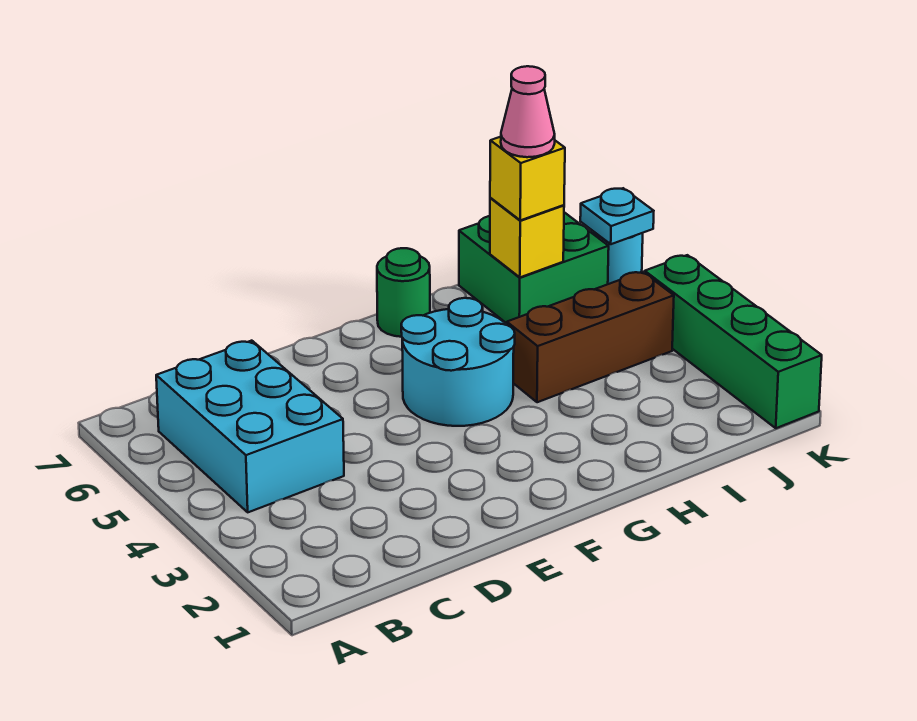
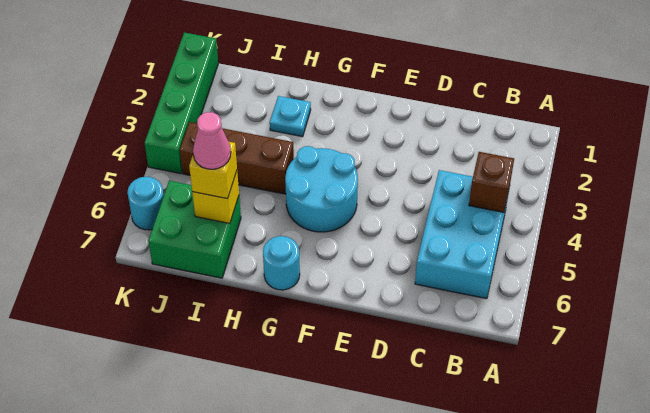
none -> brown 1x1 brick [469,152,514,212]
green 1x1 round brick [377,248,430,337] -> cyan 1x1 round brick [263,236,300,290]
cyan 1x1 plate [580,188,654,244] -> cyan 1x1 plate moved to [270,96,311,137]

